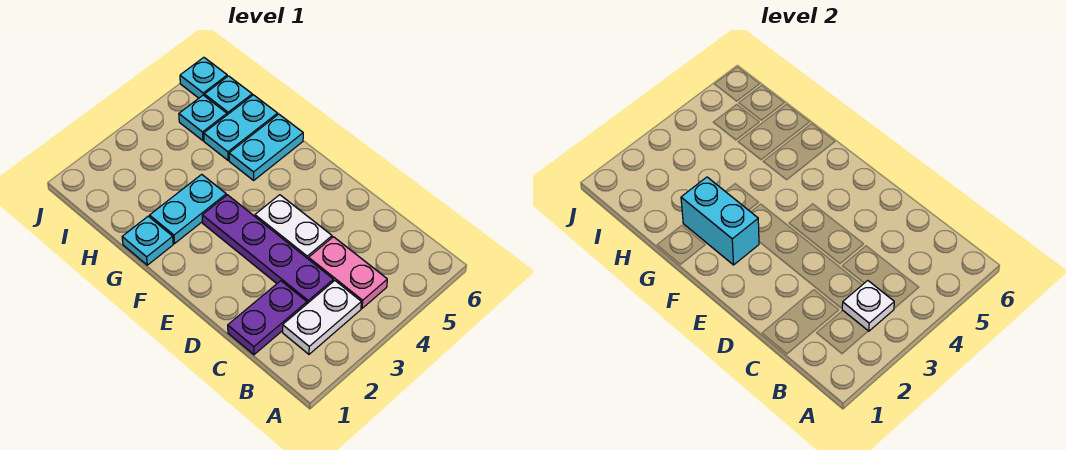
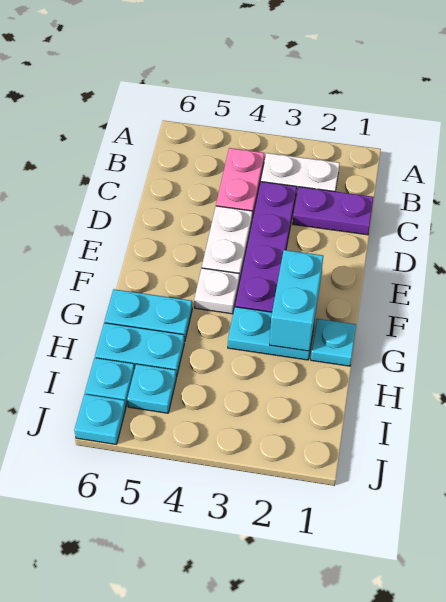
white 1x1 plate [842,281,894,331] -> white 1x1 plate moved to [194,268,239,314]

